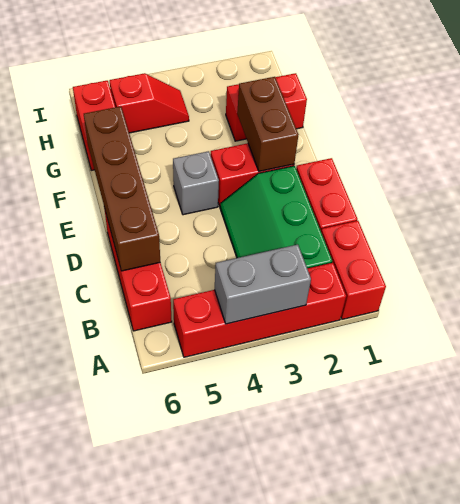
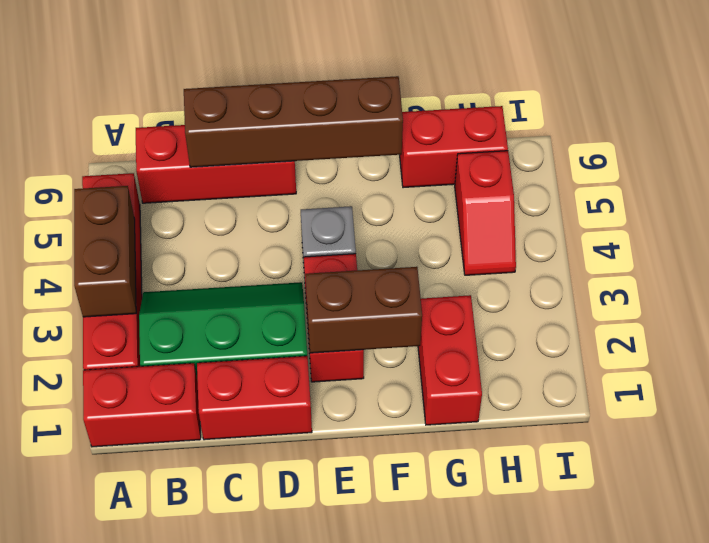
grey 1x2 brick [215,244,311,324] -> brown 1x2 brick [74,186,136,317]

